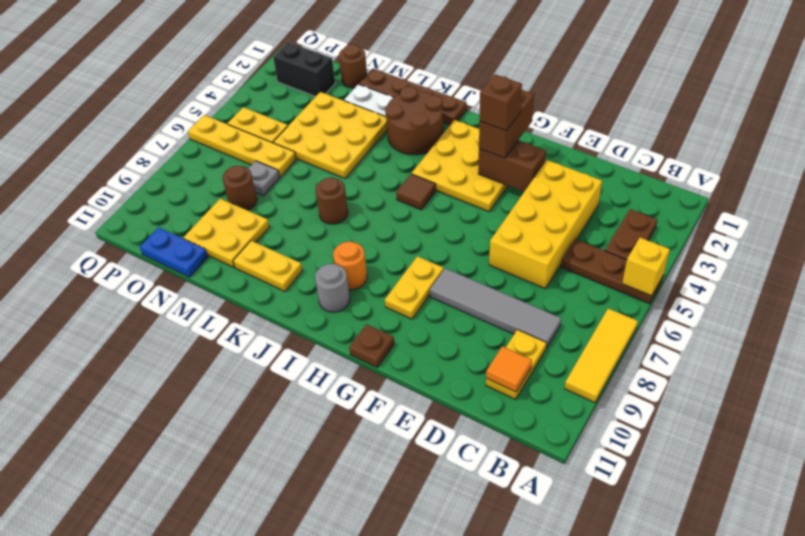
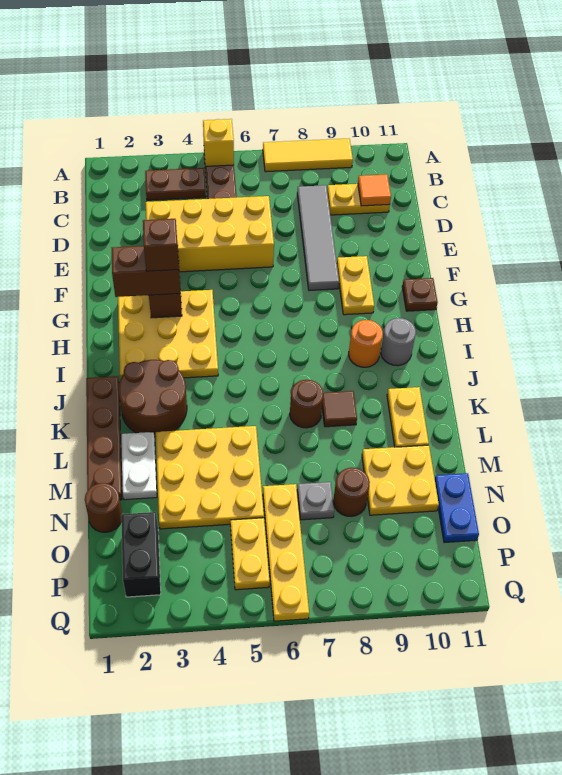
yellow 1x2 plate [385,256,444,319] -> yellow 1x2 plate turned to [337,256,374,315]
brown 1x1 tile [396,174,436,210] -> brown 1x1 tile moved to [322,391,357,427]

